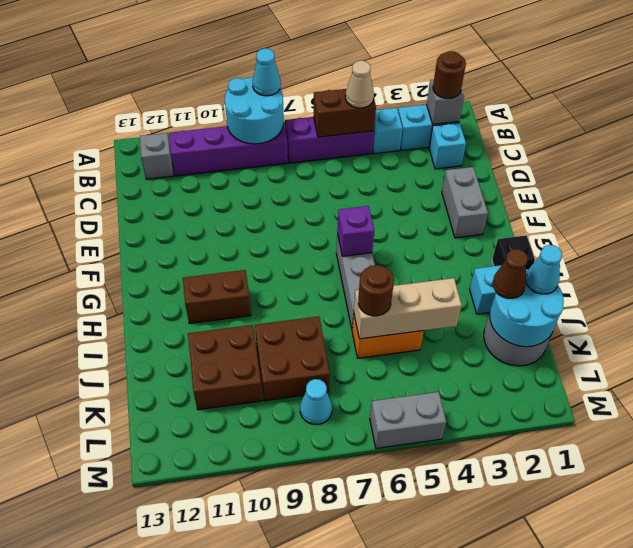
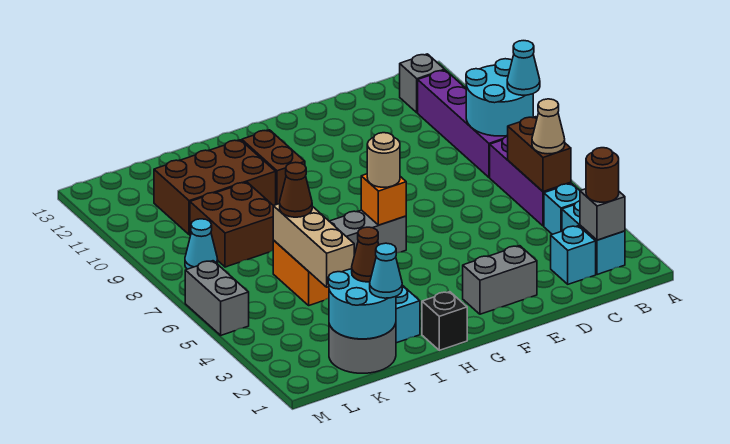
purple 1x1 brick [337,206,374,256] -> orange 1x1 brick [361,174,406,225]
none -> tan 1x1 round brick [367,133,400,187]
brown 1x1 round brick [358,265,394,316] -> brown 1x1 cone [280,162,312,217]
brown 2x2 brick [188,325,263,410] -> brown 2x3 brick [154,140,276,235]

